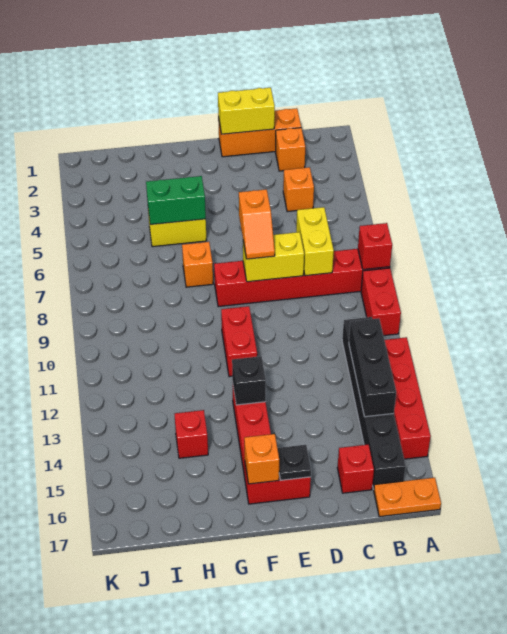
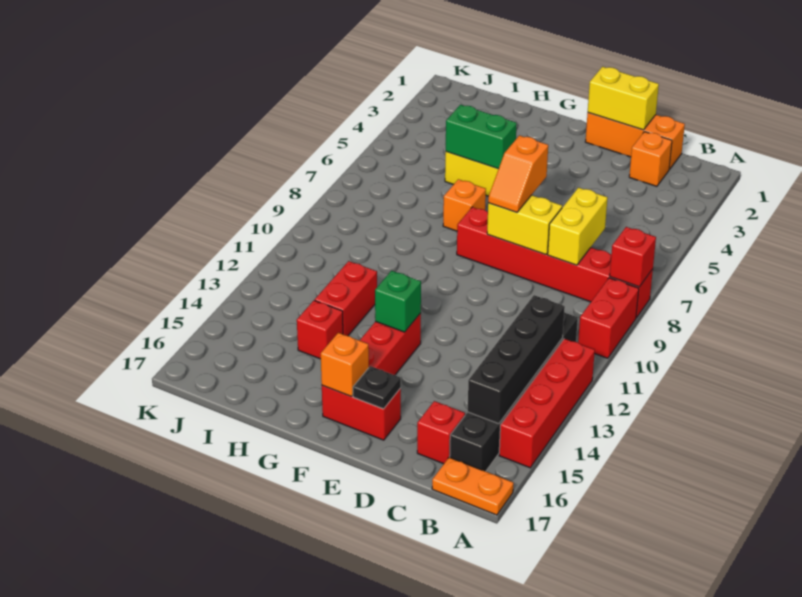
black 1x3 brick [349,318,396,417] -> black 1x4 brick [468,295,565,424]
orange 1x1 brick [283,167,314,212] -> none
red 1x2 brick [221,306,257,377] -> red 1x2 brick moved to [315,261,377,336]
black 1x1 brick [232,356,266,405] -> green 1x1 brick [375,271,421,332]

